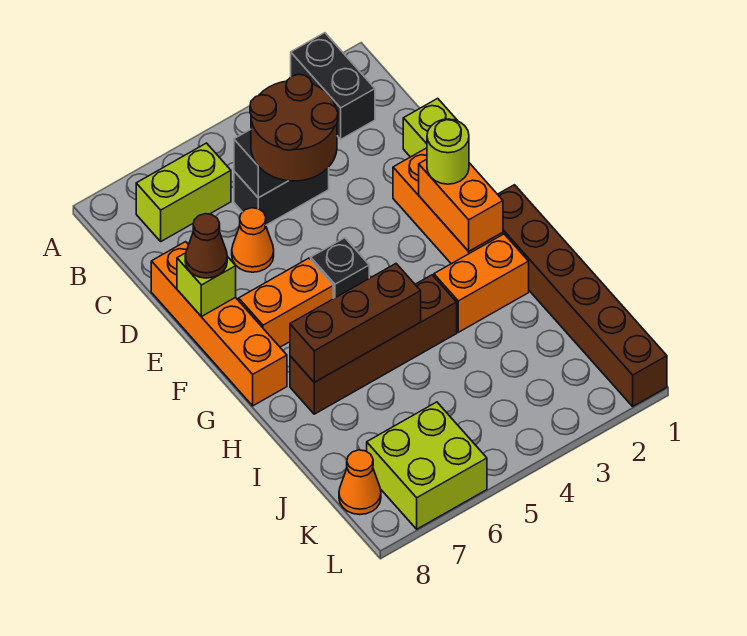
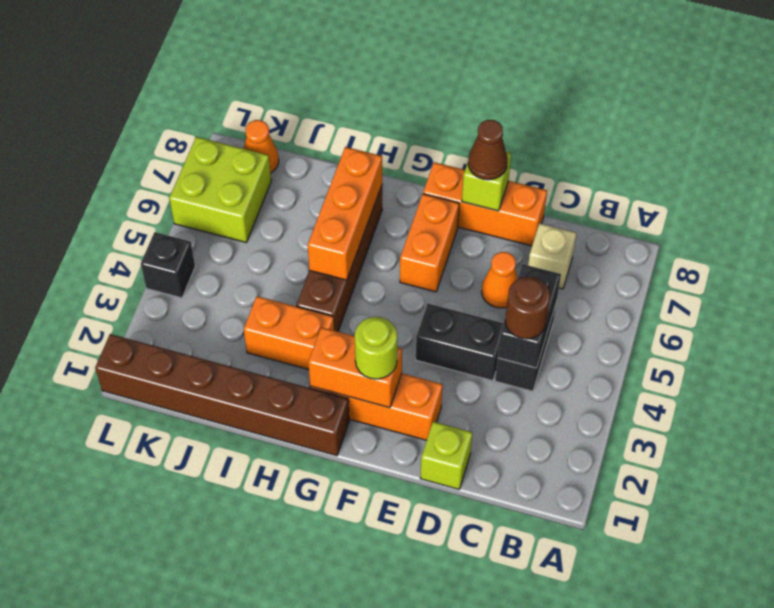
black 1x2 brick [291,33,375,139] -> black 1x2 brick moved to [416,304,503,381]
lime 1x2 brick [136,143,231,241] -> none
brown 2x2 round brick [250,74,338,181] -> brown 1x1 round brick [505,277,550,339]
none -> tan 1x1 brick [528,223,577,289]
orange 1x4 brick [151,242,287,406] -> orange 1x3 brick [423,162,547,246]
black 1x1 brick [311,238,369,299] -> black 1x1 brick moved to [141,232,195,298]
orange 1x2 brick [434,234,529,332] -> orange 1x2 brick turned to [244,296,334,369]
brown 1x3 brick [290,264,421,382] -> orange 1x3 brick [308,147,382,280]

